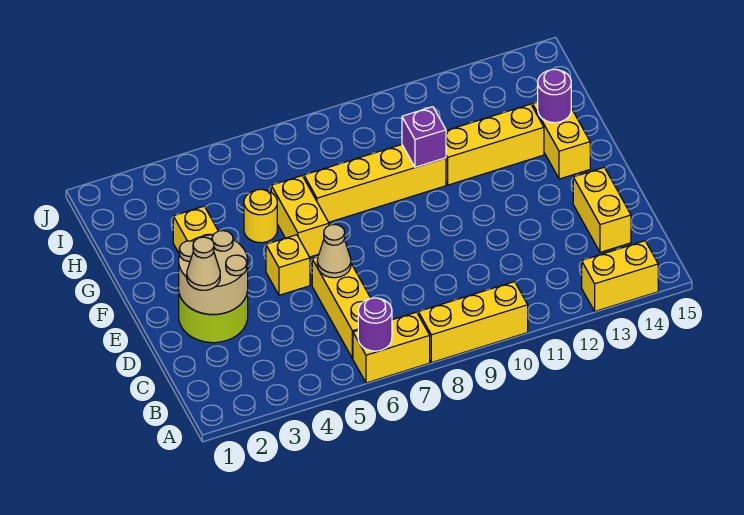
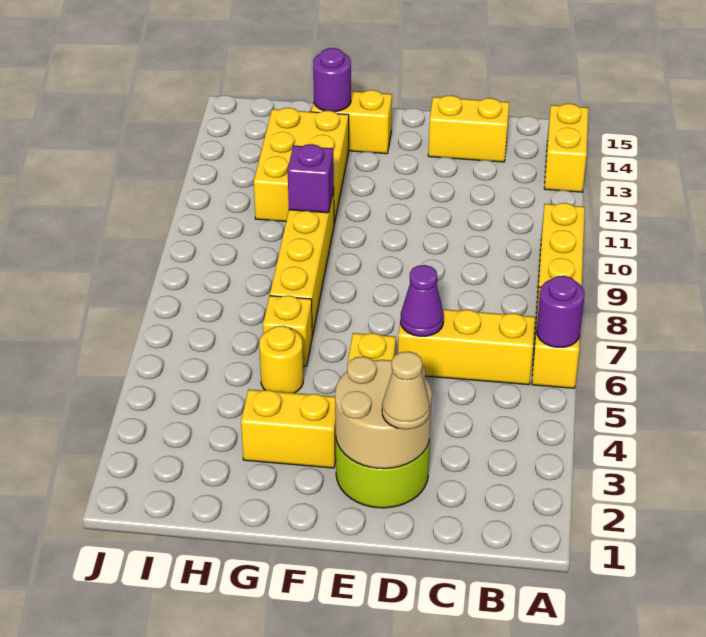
tan 1x1 cone [317,224,351,278] -> purple 1x1 cone [400,265,444,336]
yellow 1x2 brick [271,176,329,257] -> yellow 1x1 brick [263,296,312,366]
yellow 1x3 brick [446,104,544,185] -> yellow 2x3 brick [254,107,349,224]

